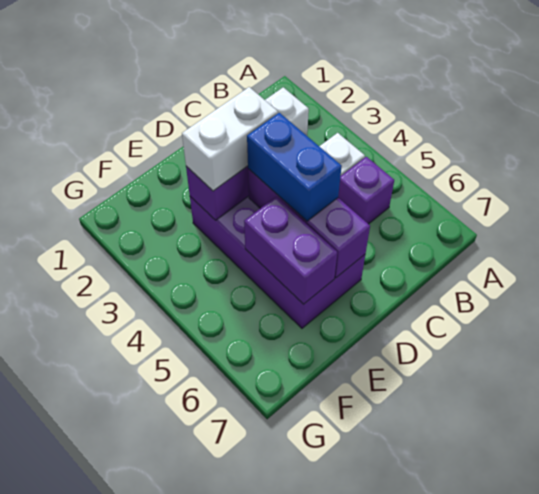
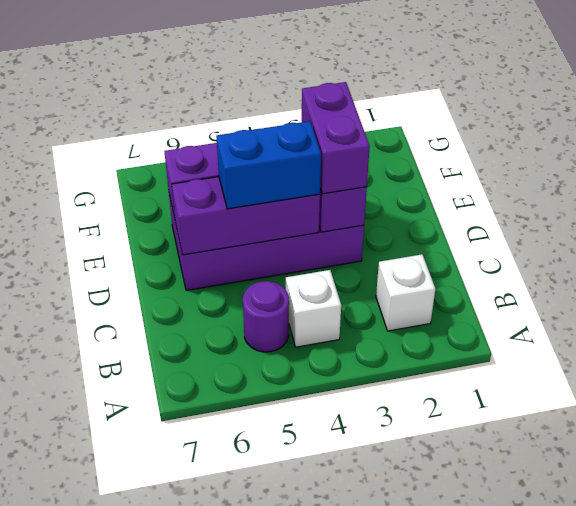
purple 1x1 brick [338,157,394,224] -> purple 1x1 round brick [243,281,289,352]
white 1x2 brick [182,87,278,191] -> purple 1x2 brick [302,82,370,194]

